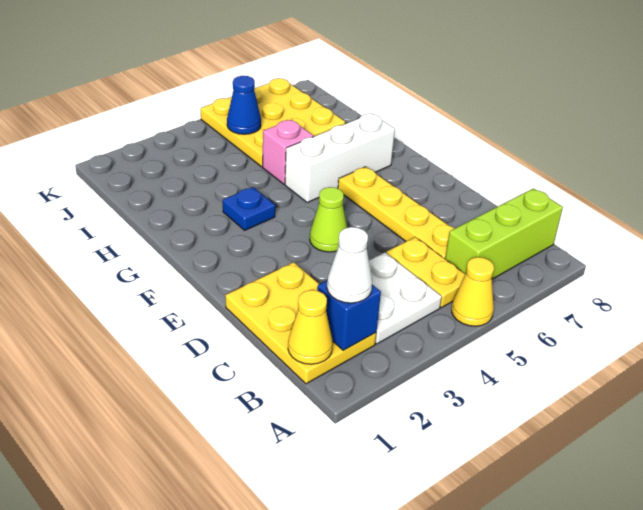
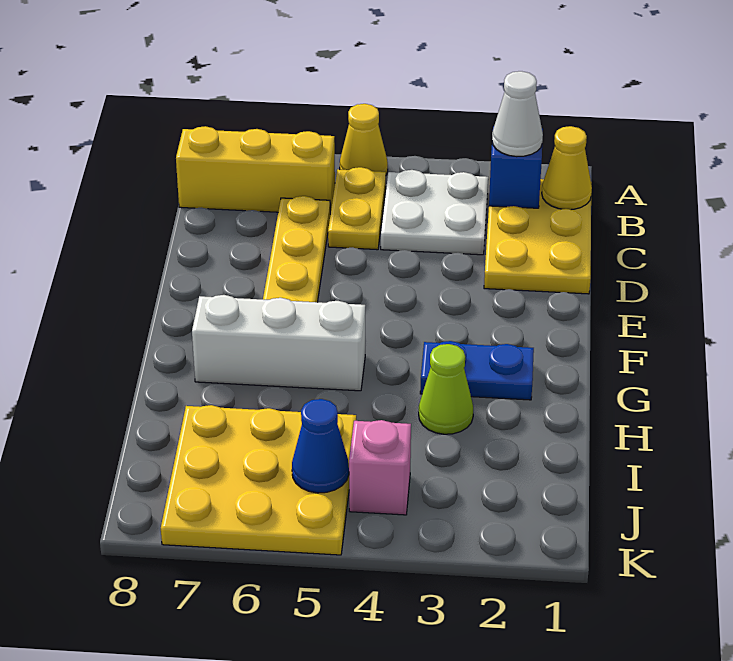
lime 1x3 brick [445,188,563,279] -> yellow 1x3 brick [176,126,335,214]
lime 1x1 cone [310,187,347,252] -> lime 1x1 cone moved to [419,344,473,434]
blue 1x1 plate [223,187,275,230] -> blue 1x2 plate [420,341,534,400]
pink 1x1 brick [263,120,313,184] -> pink 1x1 brick moved to [349,420,411,515]

